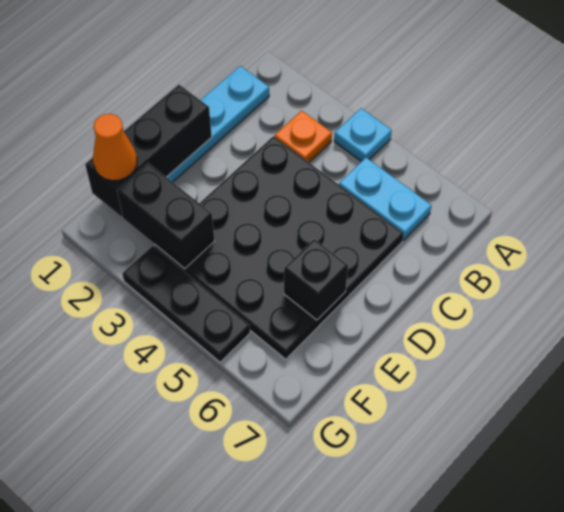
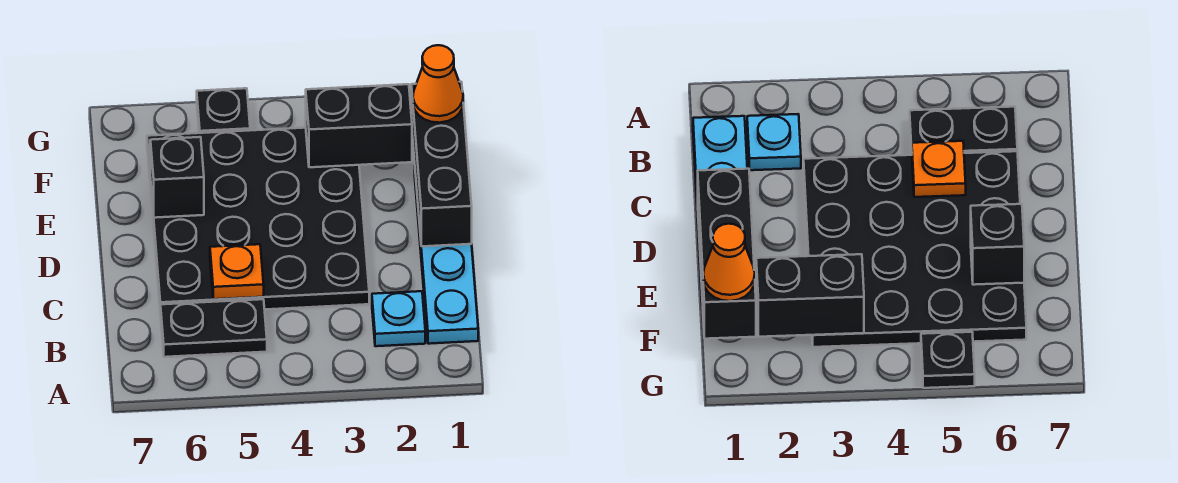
cyan 1x1 plate [334,108,392,161] -> cyan 1x1 plate moved to [372,291,425,346]
orange 1x1 plate [275,111,332,162] -> orange 1x1 plate moved to [210,244,264,299]
cyan 1x2 plate [339,158,432,240] -> black 1x2 plate [161,299,267,357]
black 1x3 plate [122,246,250,362] -> black 1x1 plate [197,88,250,133]

